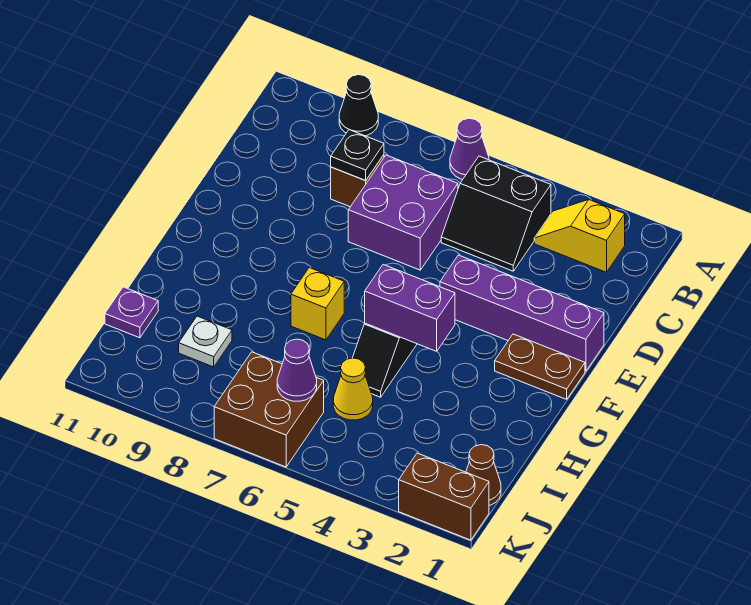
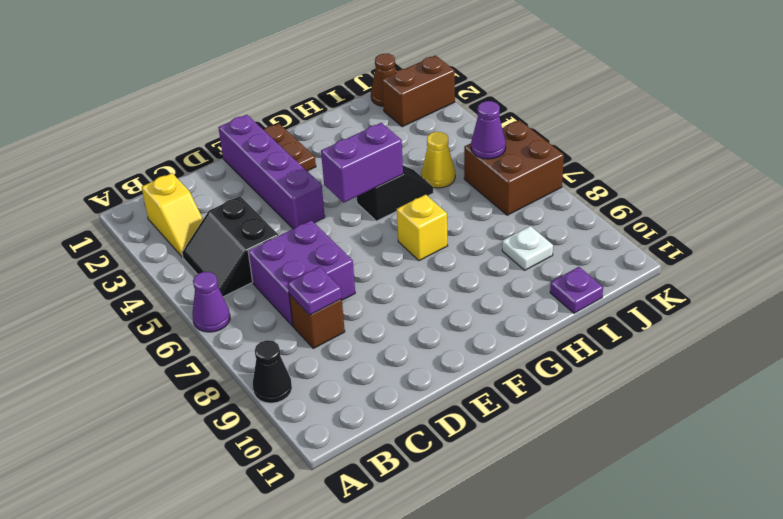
black 2x2 slope [441,156,551,271] -> black 2x2 slope turned to [182,196,279,297]
black 1x1 plate [331,130,384,181] -> purple 1x1 plate [288,267,342,315]
purple 1x2 brick [365,265,455,351] -> purple 1x2 brick turned to [321,123,403,203]
brown 1x2 brick [399,453,489,540] -> brown 1x2 brick turned to [382,56,455,127]

